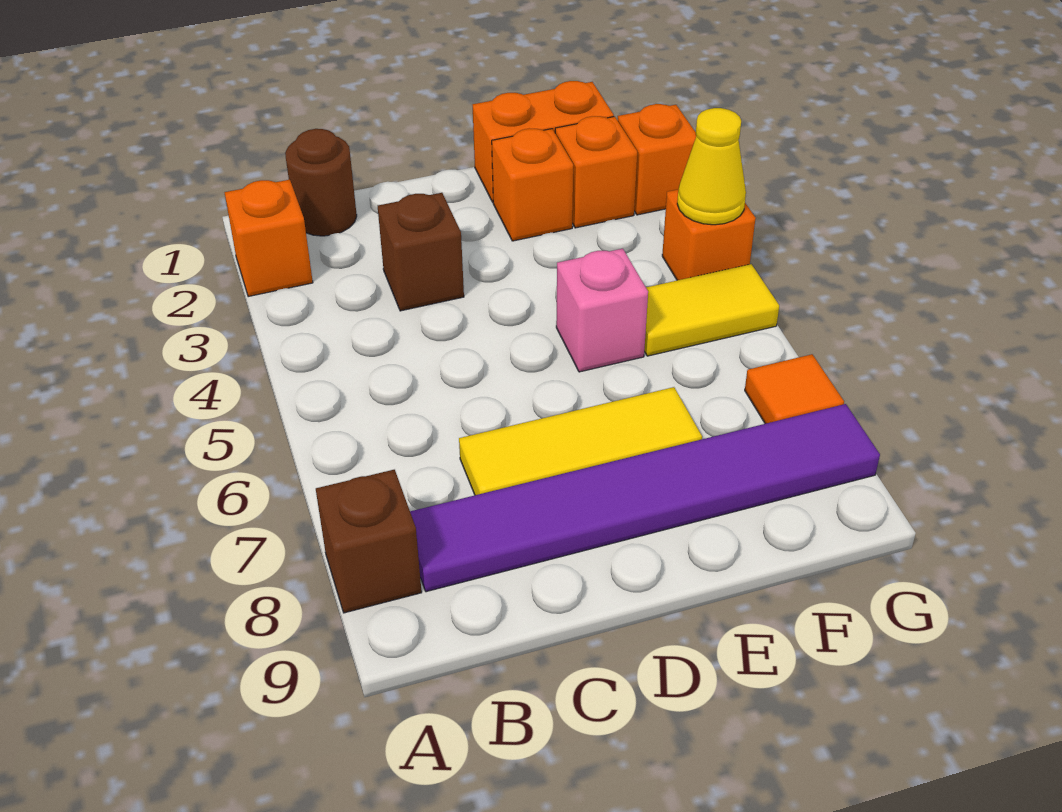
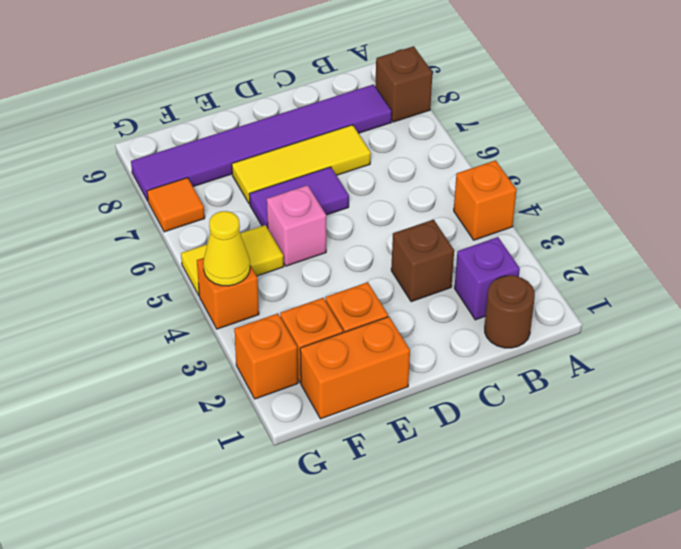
orange 1x1 brick [225,180,313,297] -> orange 1x1 brick moved to [454,160,517,240]
none -> purple 1x1 brick [455,237,520,320]
none -> purple 1x2 tile [249,167,349,228]

